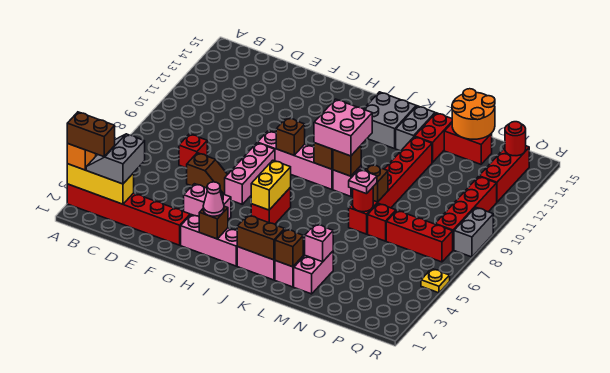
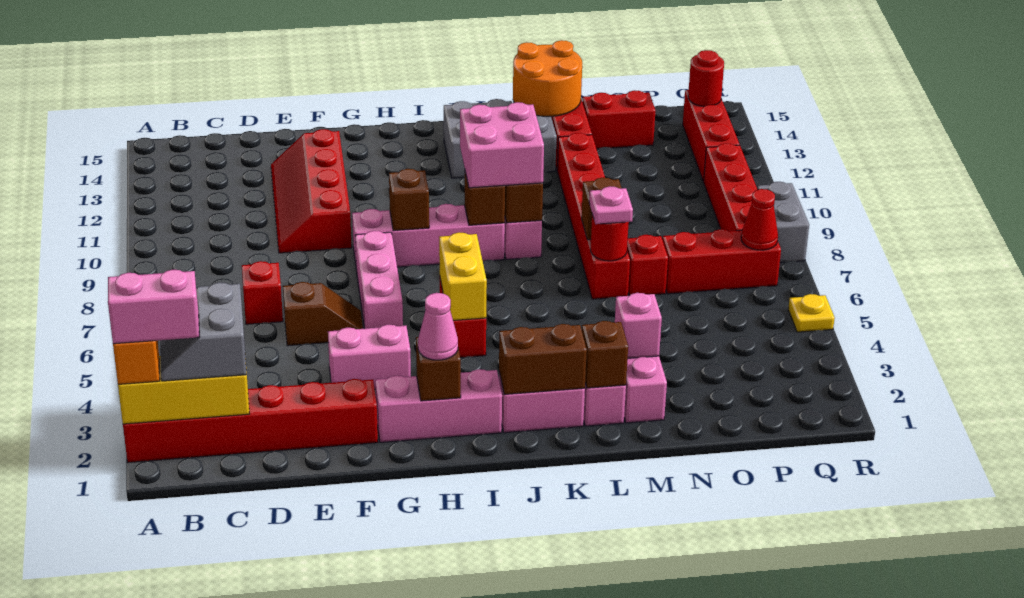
brown 1x2 brick [67,112,115,157] -> pink 1x2 brick [108,270,199,344]
none -> red 2x4 slope [271,129,352,253]
orange 2x2 round brick [452,89,495,139] -> orange 2x2 round brick moved to [513,40,582,116]
none -> red 1x1 cone [741,189,778,250]

